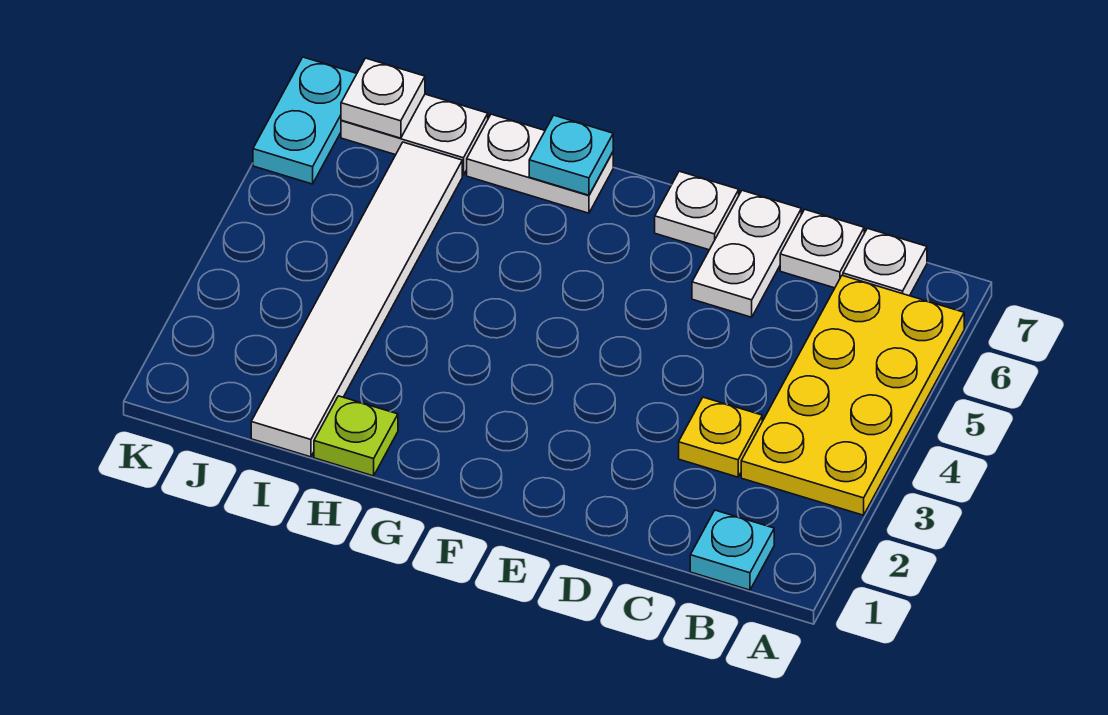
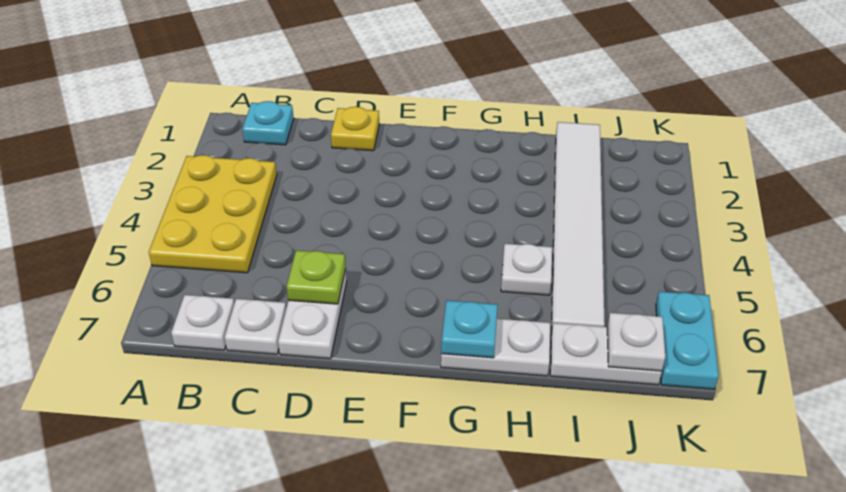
yellow 2x4 plate [741,275,964,515] -> yellow 2x3 plate [149,155,277,273]
yellow 1x1 plate [679,397,762,477] -> yellow 1x1 plate moved to [331,107,379,151]
white 1x1 plate [655,171,739,250] -> white 1x1 plate moved to [501,244,552,295]
lime 1x1 plate [314,396,398,476] -> lime 1x1 plate moved to [287,251,346,304]

